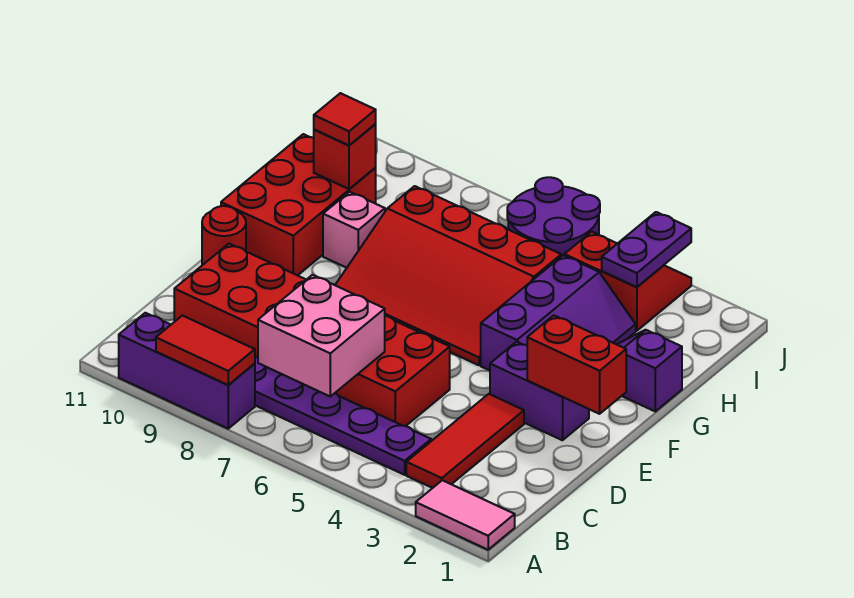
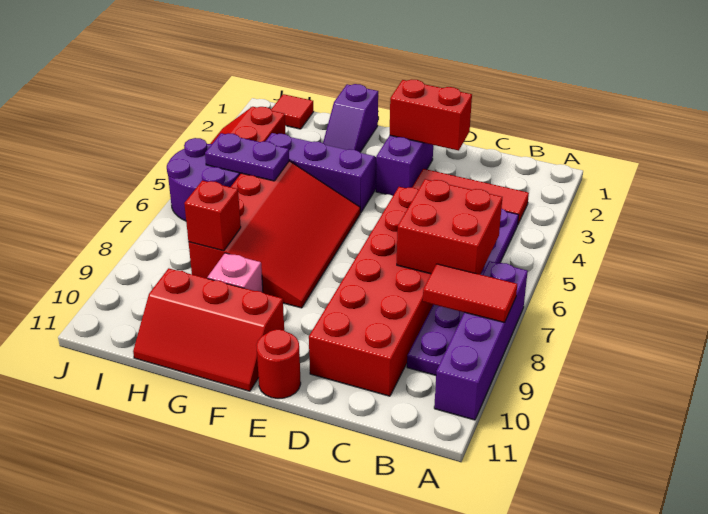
pink 1x2 tile [416,480,515,550] -> none
purple 1x3 brick [119,313,255,429] -> purple 1x4 brick [434,261,528,420]
red 1x2 tile [156,316,255,385] -> red 1x2 tile turned to [423,264,517,323]
pink 2x2 brick [258,275,385,396] -> red 2x2 brick [397,179,502,274]
red 1x2 brick [527,315,626,414] -> red 1x2 brick turned to [390,79,472,151]
red 2x3 brick [221,134,376,275] -> red 2x3 slope [133,268,284,391]
red 1x1 brick [314,124,376,189] -> red 1x1 brick moved to [184,181,241,251]
red 1x1 tile [314,93,376,145] -> red 1x1 tile moved to [271,94,314,129]
purple 1x2 plate [602,212,691,287] -> purple 1x2 plate moved to [205,133,289,181]

